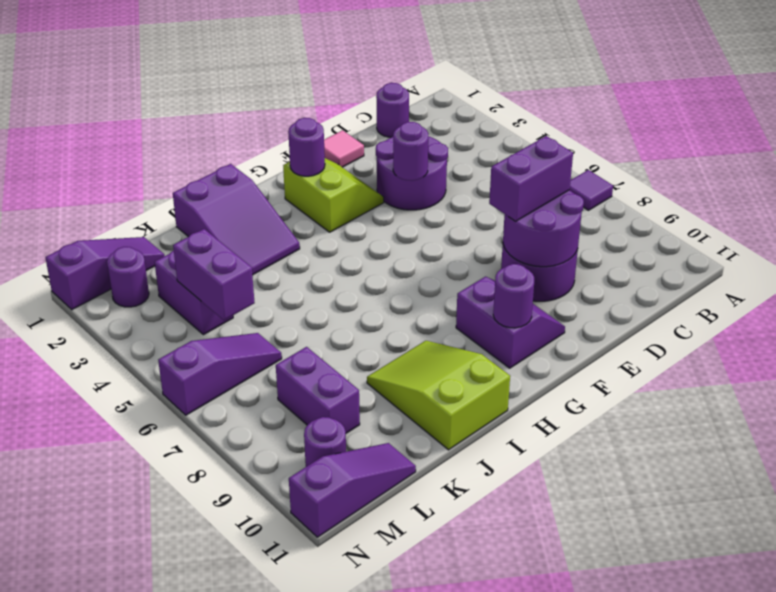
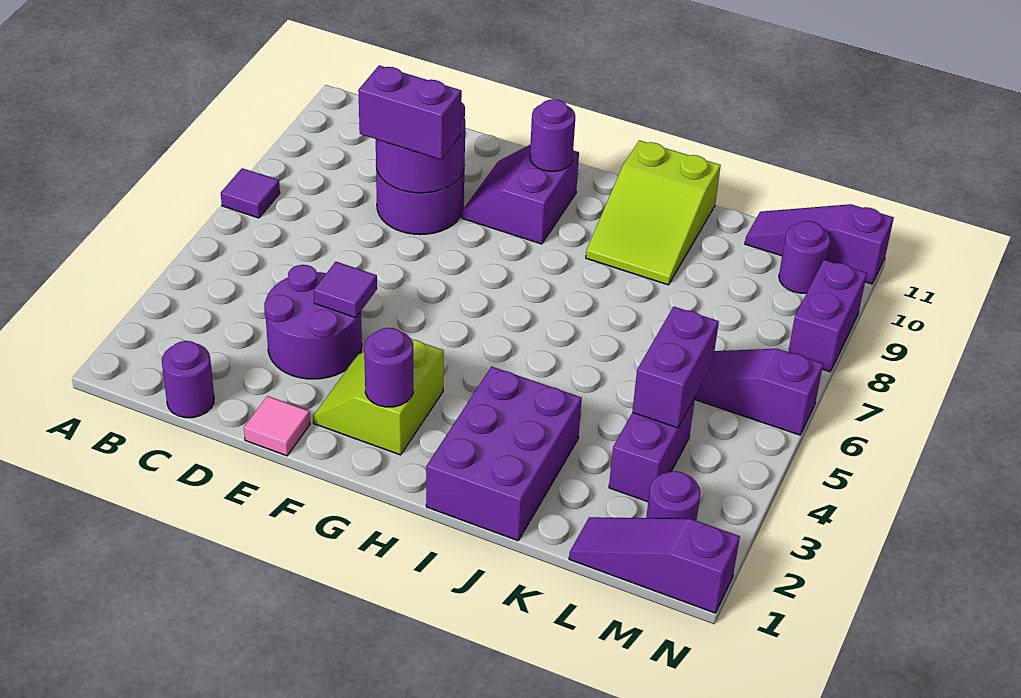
purple 1x1 round brick [393,122,429,181] -> purple 1x1 tile [314,262,377,318]
purple 2x3 slope [173,164,300,275] -> purple 2x3 brick [426,367,582,541]
purple 1x2 brick [276,347,360,433] -> purple 1x2 brick moved to [788,260,867,372]

